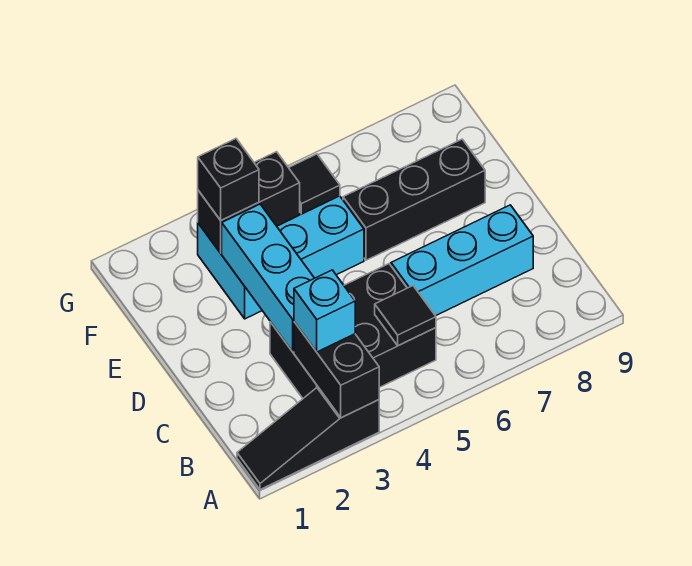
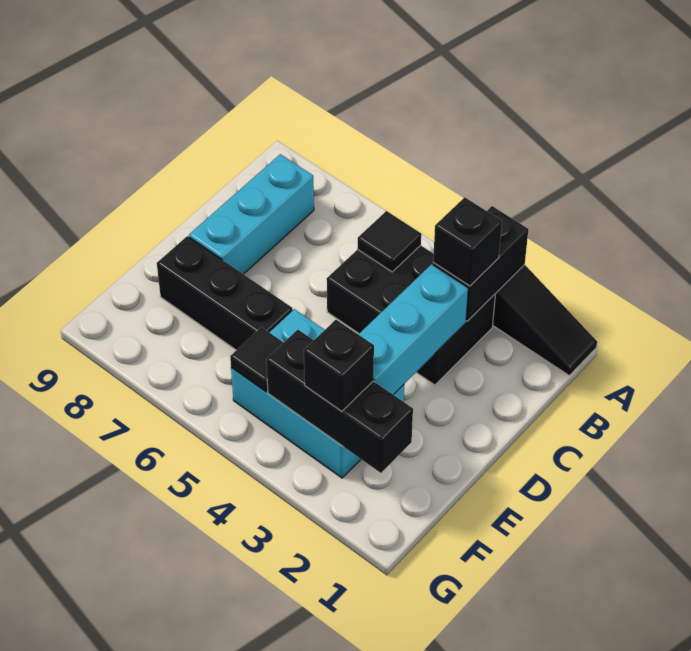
cyan 1x1 brick [294,270,355,352] -> black 1x1 brick [433,197,502,286]
cyan 1x3 brick [391,205,533,316] -> cyan 1x3 brick turned to [189,154,314,274]
black 1x2 brick [198,152,300,253] -> black 1x3 brick [266,330,413,473]

